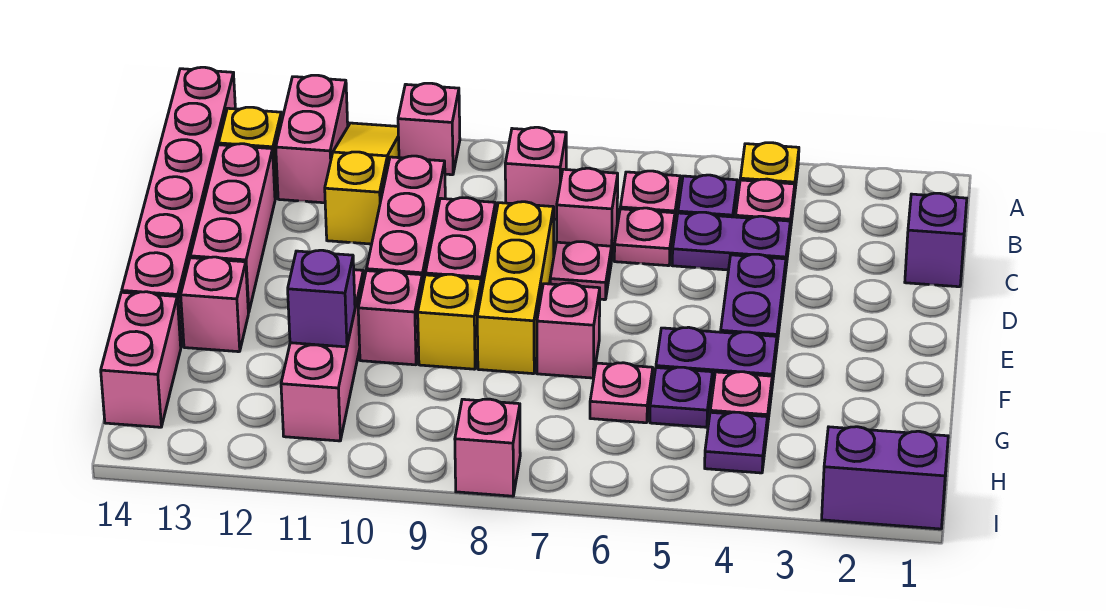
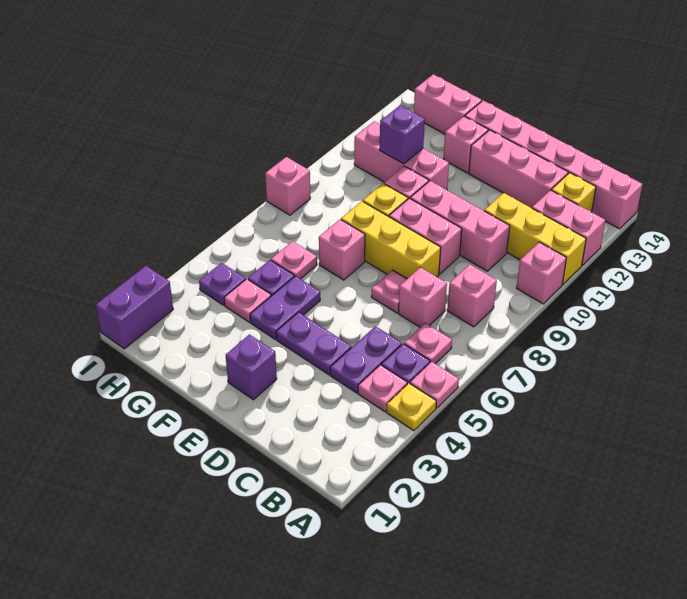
yellow 1x3 slope [325,123,399,244] -> yellow 1x3 brick [485,193,586,284]
purple 1x1 brick [905,193,967,287] -> purple 1x1 brick moved to [226,334,277,400]
pink 1x1 plate [614,208,675,266] -> pink 1x1 plate moved to [410,362,459,408]

